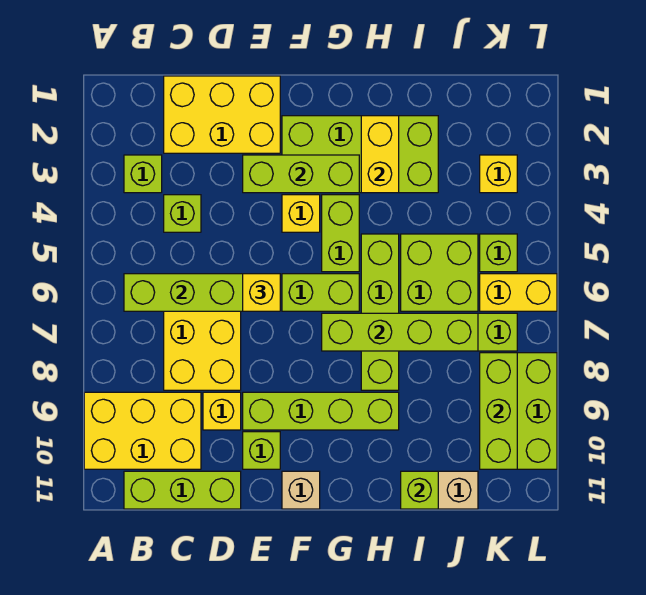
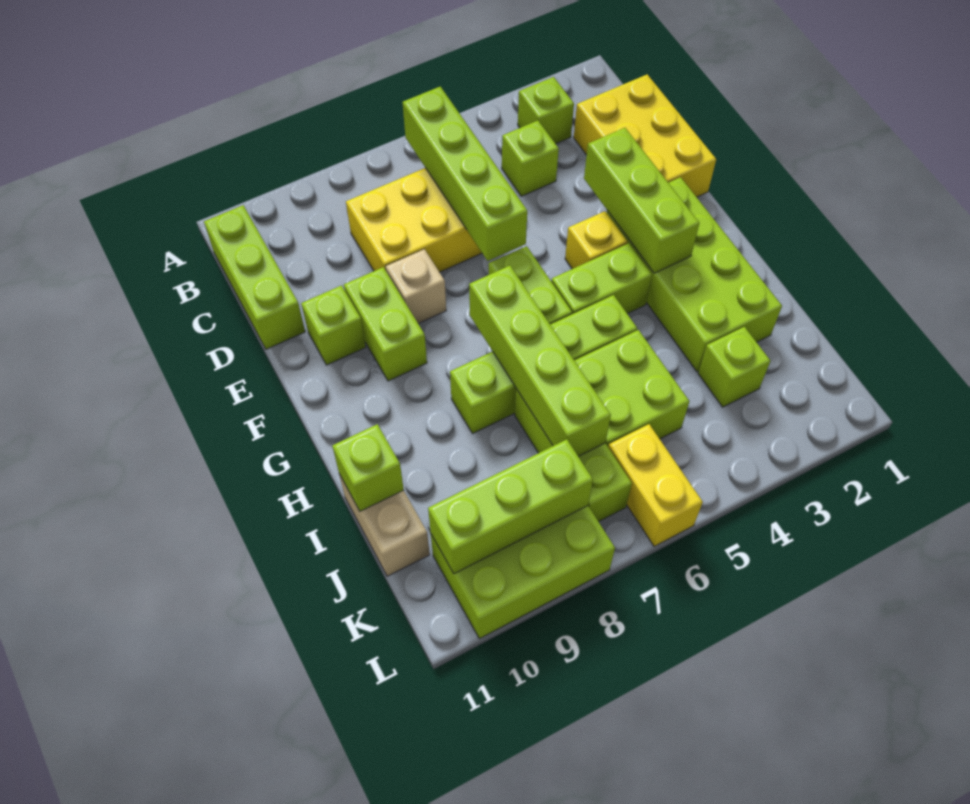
yellow 2x3 brick [84,392,201,469] -> none
yellow 1x1 brick [203,392,241,430] -> none
yellow 1x1 brick [243,274,280,311] -> none
lime 1x4 brick [243,392,399,430] -> lime 1x2 brick [344,267,427,381]
tan 1x1 brick [282,471,320,509] -> tan 1x1 brick moved to [386,249,446,324]
yellow 1x2 brick [361,116,399,193] -> none
yellow 1x1 brick [480,155,517,193] -> none
lime 1x1 brick [480,234,517,272] -> lime 1x1 brick moved to [698,327,770,407]

